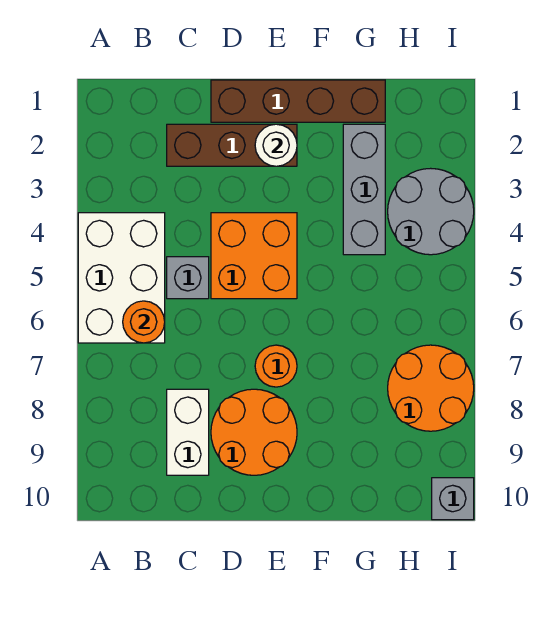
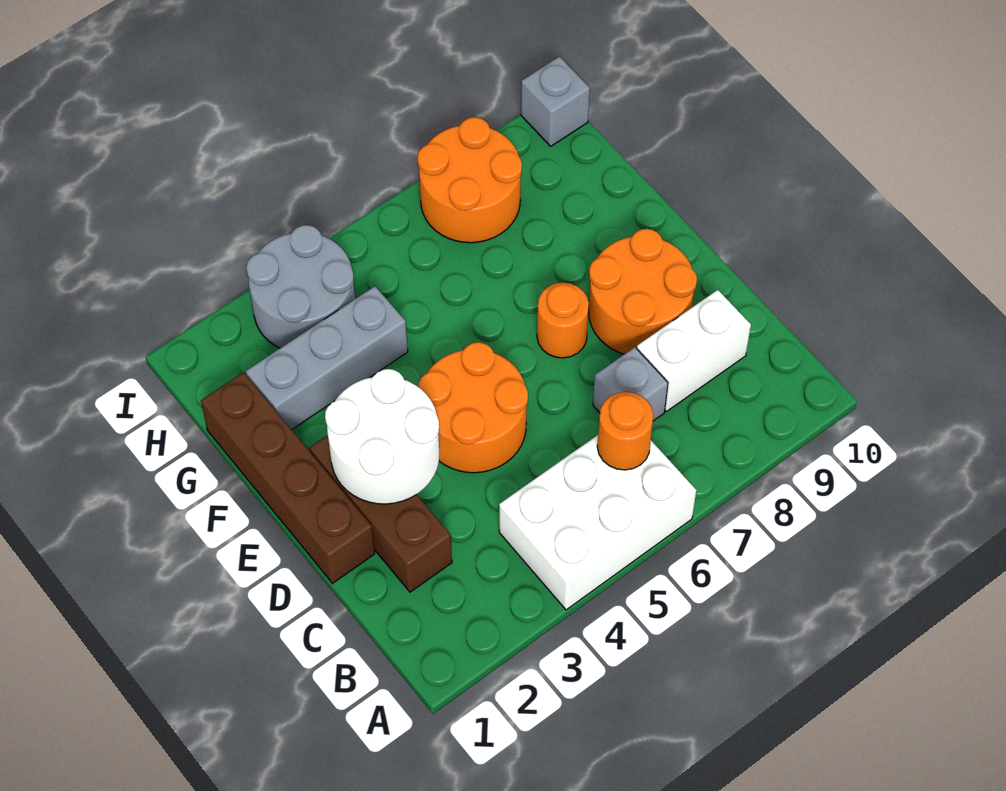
grey 1x1 brick [167,257,209,299] -> grey 1x1 brick moved to [593,347,668,421]
orange 2x2 brick [211,213,297,299] -> orange 2x2 round brick [418,342,528,473]
white 1x1 round brick [255,124,297,166] -> white 2x2 round brick [325,369,439,504]

